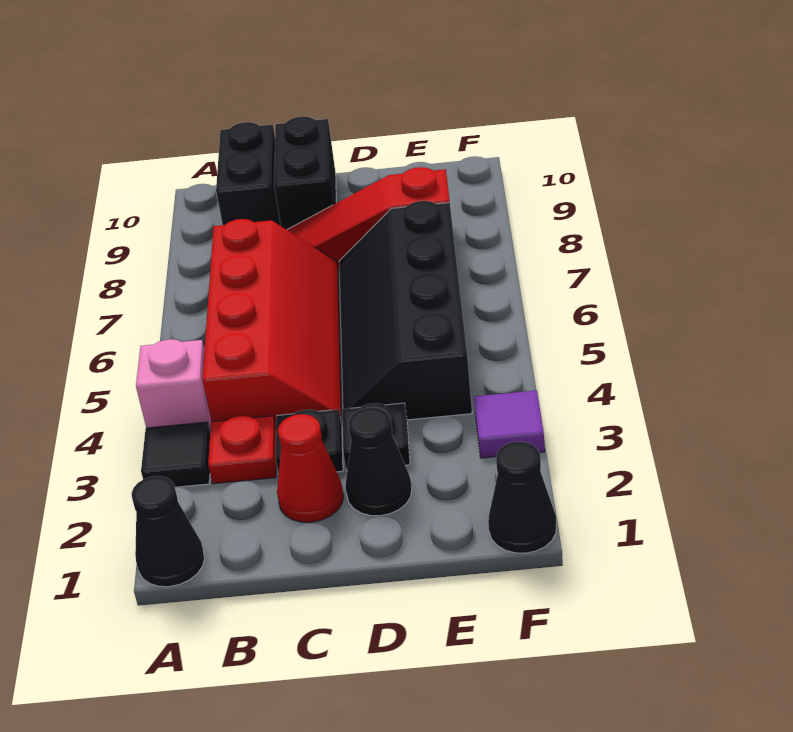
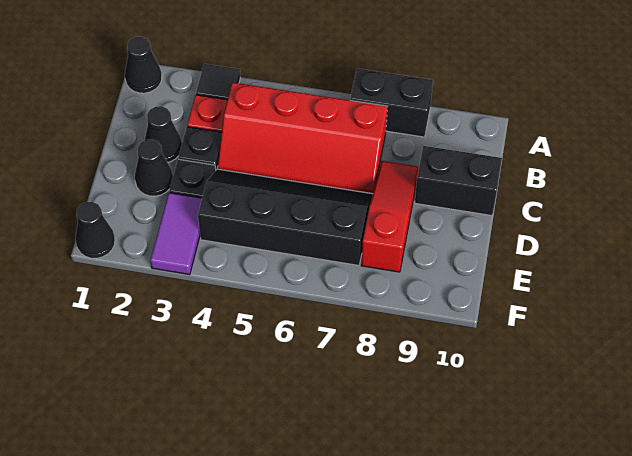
pink 1x1 brick [136,339,212,430] -> none
black 1x2 brick [216,122,281,226] -> black 1x2 brick moved to [350,69,433,137]
red 1x1 cone [277,414,344,522] -> black 1x1 cone [145,106,182,162]
purple 1x1 tile [474,390,545,458] -> purple 1x2 tile [150,193,202,275]

